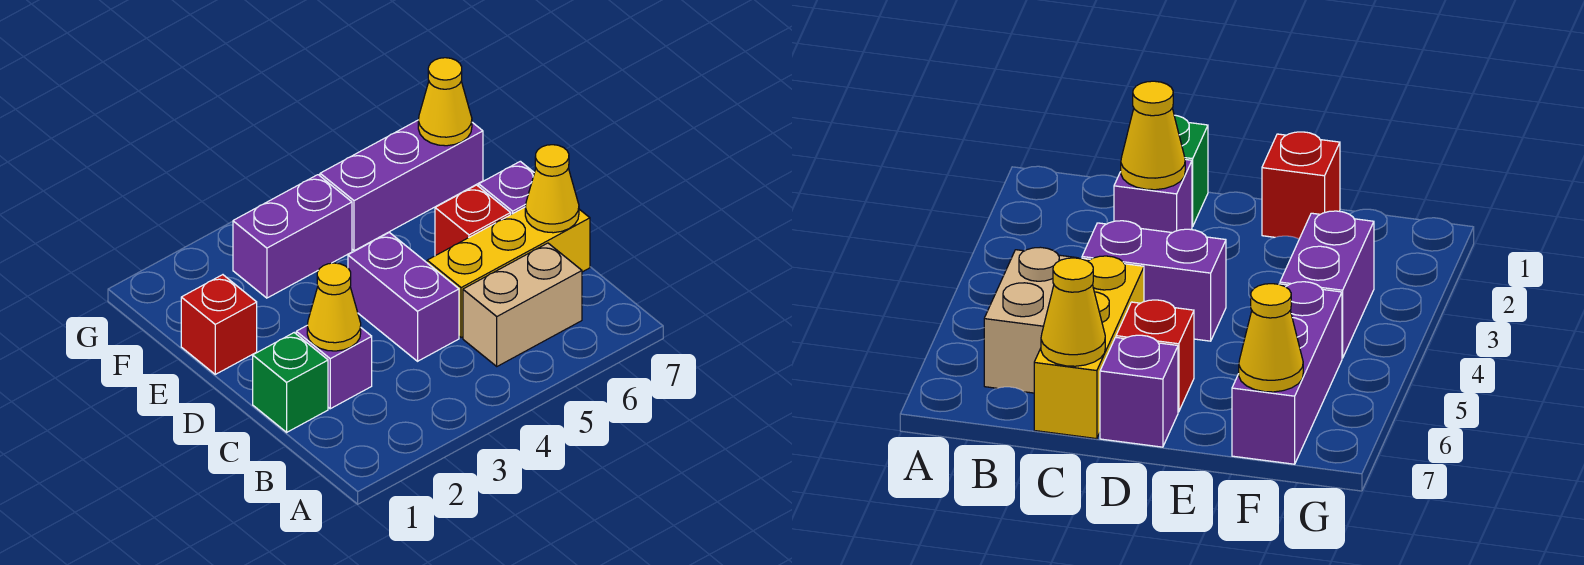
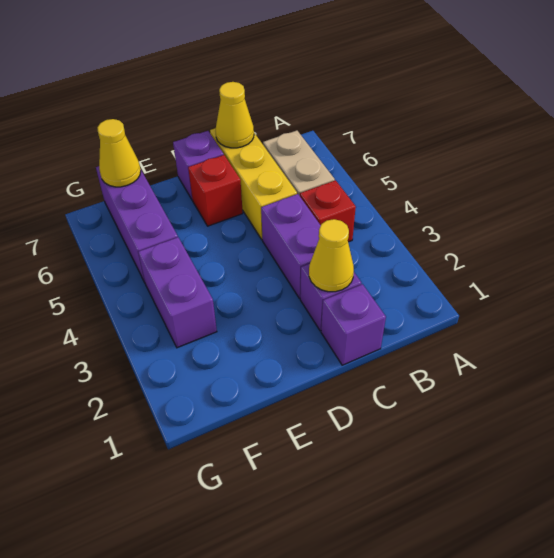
green 1x1 brick [253,333,328,432] -> purple 1x1 brick [321,284,386,365]
purple 1x2 brick [348,232,459,361] -> purple 1x2 brick turned to [261,194,321,299]
red 1x1 brick [181,275,257,374] -> red 1x1 brick moved to [300,180,356,242]

